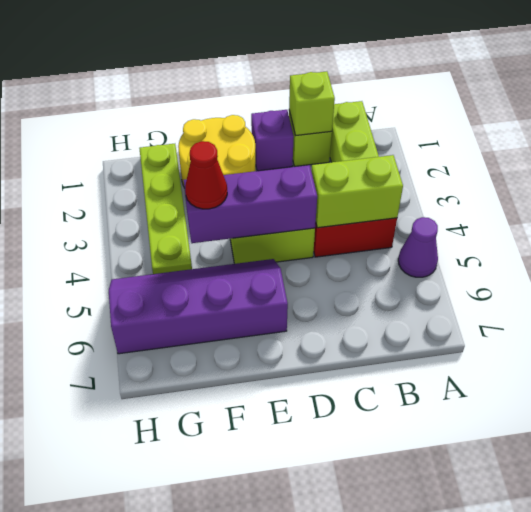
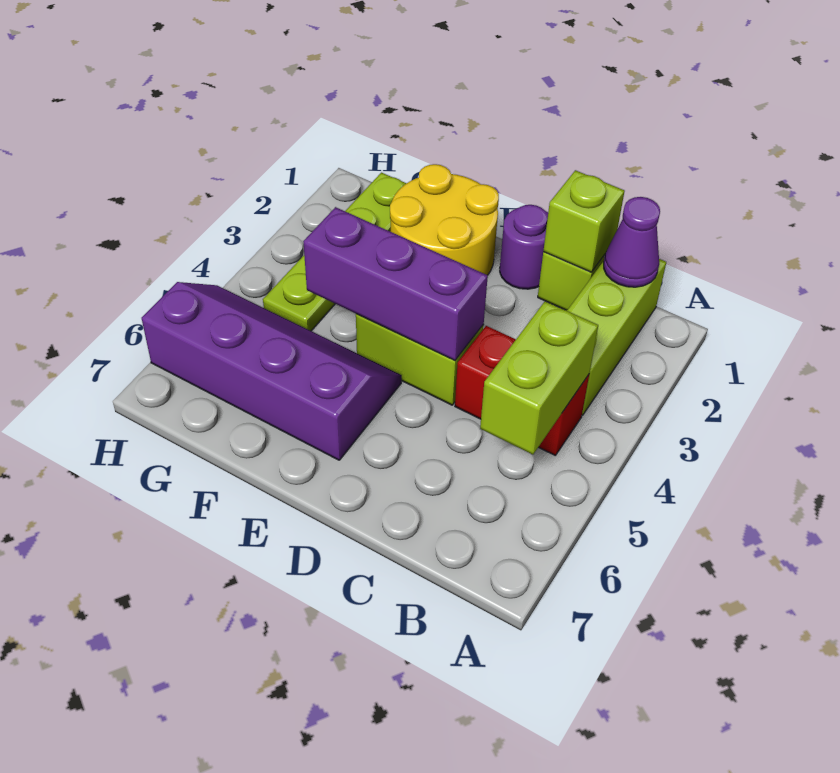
purple 1x1 cone [398,217,438,277] -> purple 1x1 cone moved to [604,197,660,287]
lime 1x2 brick [311,155,403,228] -> lime 1x2 brick turned to [480,301,598,455]
purple 1x1 brick [251,110,294,171] -> purple 1x1 round brick [500,205,548,289]
red 1x1 cone [185,141,227,209] -> none

